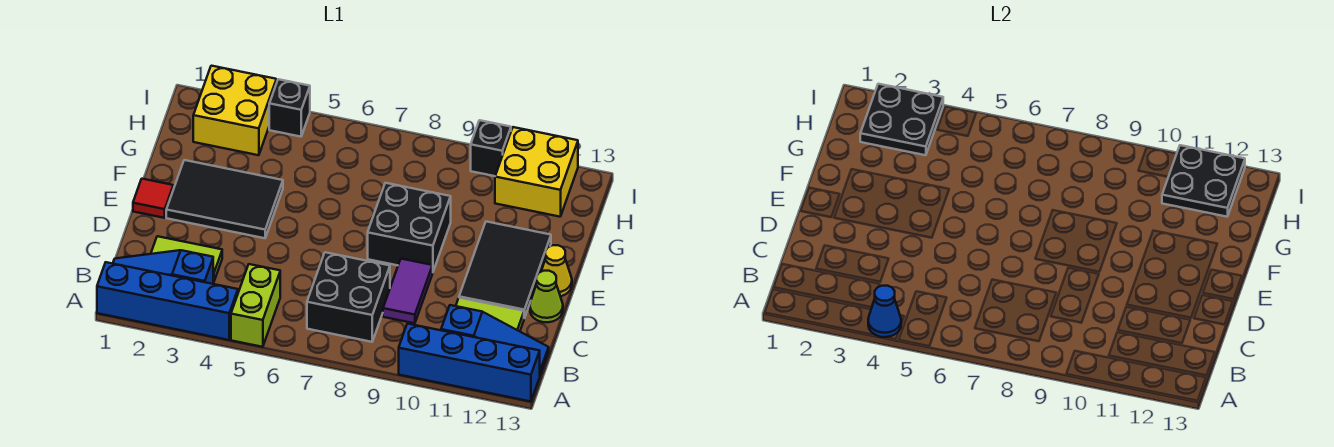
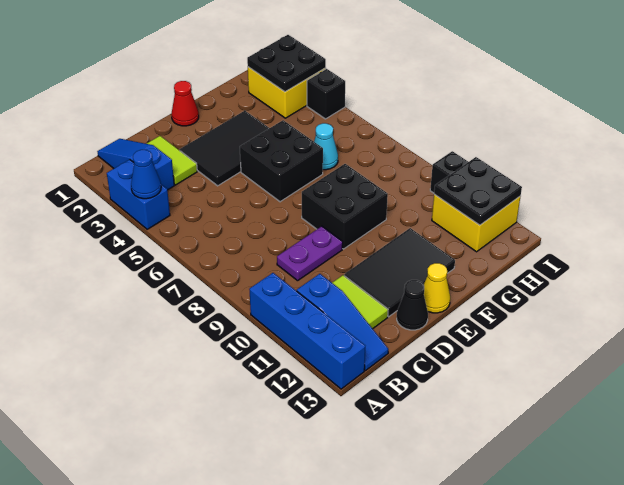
blue 1x4 brick [97,262,238,340] -> blue 1x2 brick [107,160,170,229]
lime 1x2 brick [231,264,280,347] -> none
black 2x2 brick [307,252,390,342] -> black 2x2 brick moved to [240,120,323,202]
purple 1x2 tile [383,259,433,323] -> purple 1x2 plate [277,226,343,281]
lime 1x1 cone [530,271,563,322] -> black 1x1 cone [397,280,428,330]
red 1x1 tile [133,179,173,218] -> red 1x1 cone [171,81,199,126]
black 2x3 tile [166,160,283,238] -> black 2x3 tile turned to [180,111,269,186]
none -> cyan 1x1 cone [314,123,338,170]

